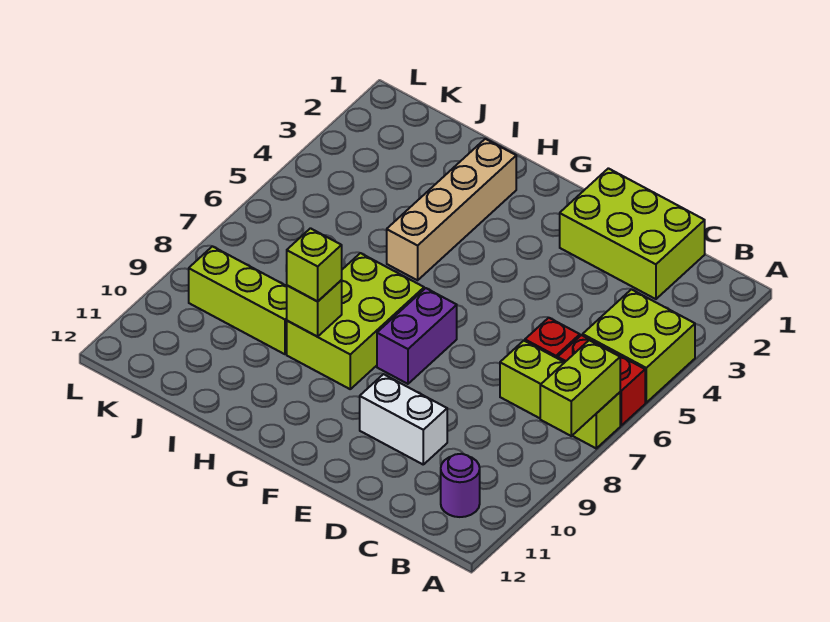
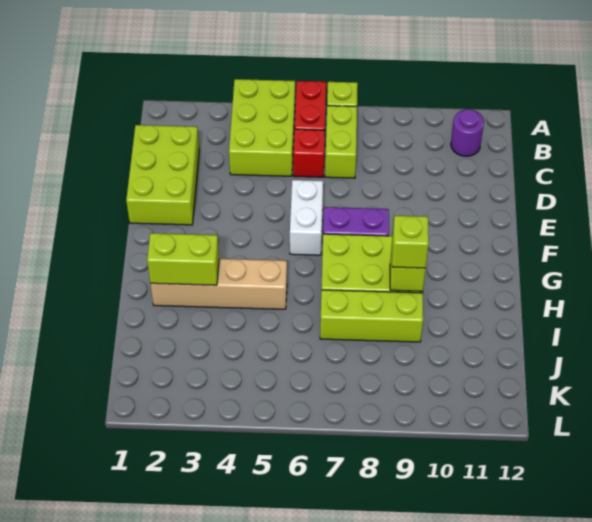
lime 2x2 brick [583,289,695,403] -> lime 2x3 brick [229,79,295,176]
lime 1x2 brick [540,340,620,436] -> lime 1x2 brick moved to [147,233,219,285]
white 1x2 brick [360,374,447,464] -> white 1x2 brick moved to [290,180,323,255]
lime 1x3 brick [189,246,287,354] -> lime 1x3 brick turned to [320,290,423,342]

